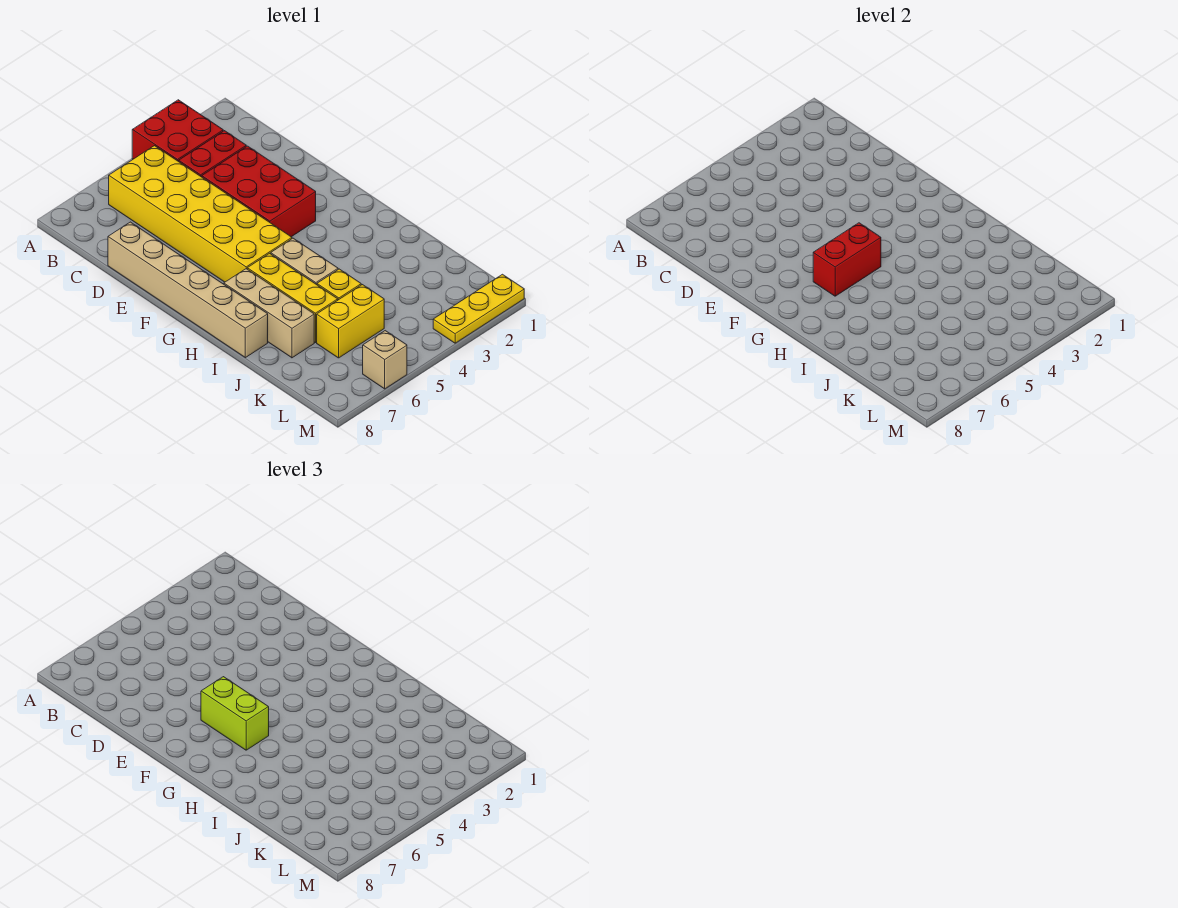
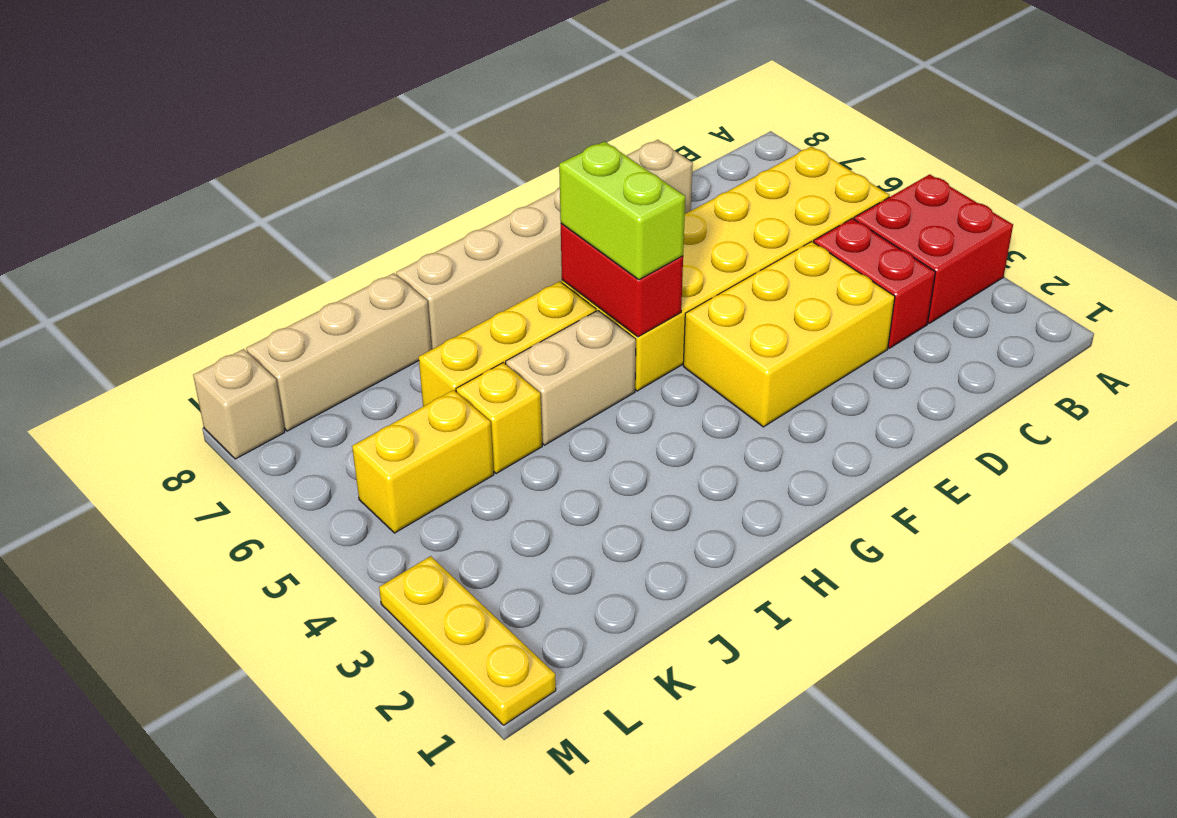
red 2x3 brick [202,146,316,237] -> yellow 2x3 brick [683,241,895,427]
lime 1x2 brick [201,677,269,750] -> lime 1x2 brick turned to [559,141,685,280]
tan 1x3 brick [224,269,314,358] -> tan 1x3 brick moved to [246,273,431,431]
yellow 1x2 brick [317,285,384,358] -> yellow 1x2 brick turned to [352,390,494,533]
tan 1x1 brick [363,331,407,389] -> tan 1x1 brick moved to [193,349,285,459]

